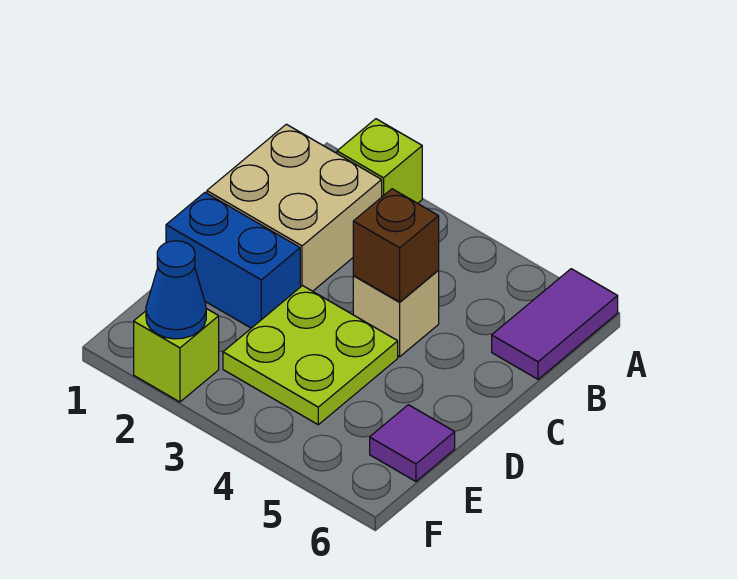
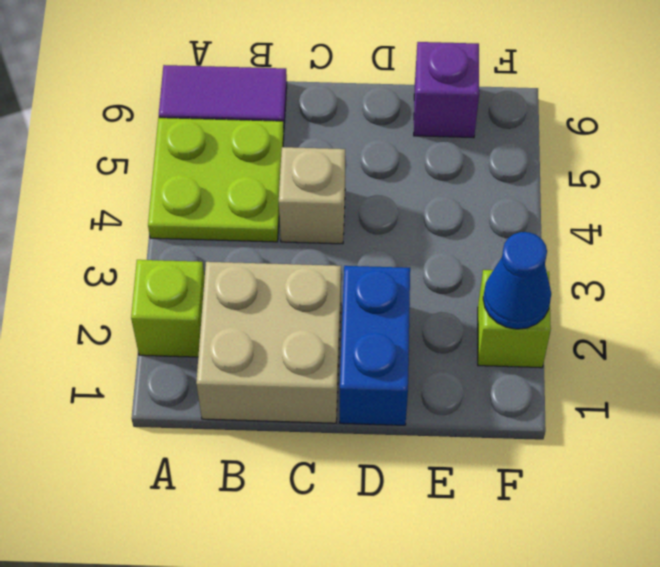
brown 1x1 brick [353,189,439,302] -> none
lime 2x2 plate [223,286,398,425] -> lime 2x2 plate moved to [148,118,284,242]
purple 1x1 tile [370,405,455,481] -> purple 1x1 brick [414,42,479,138]

